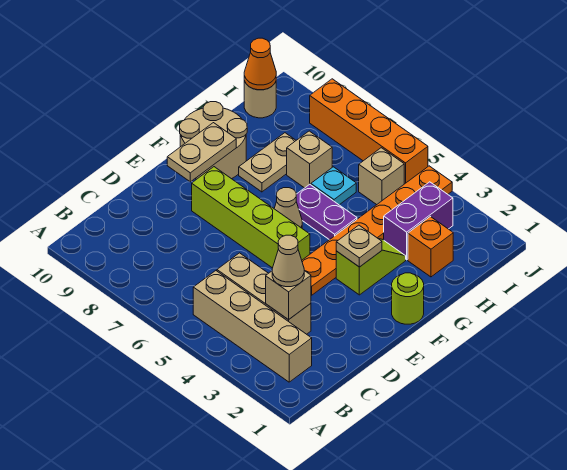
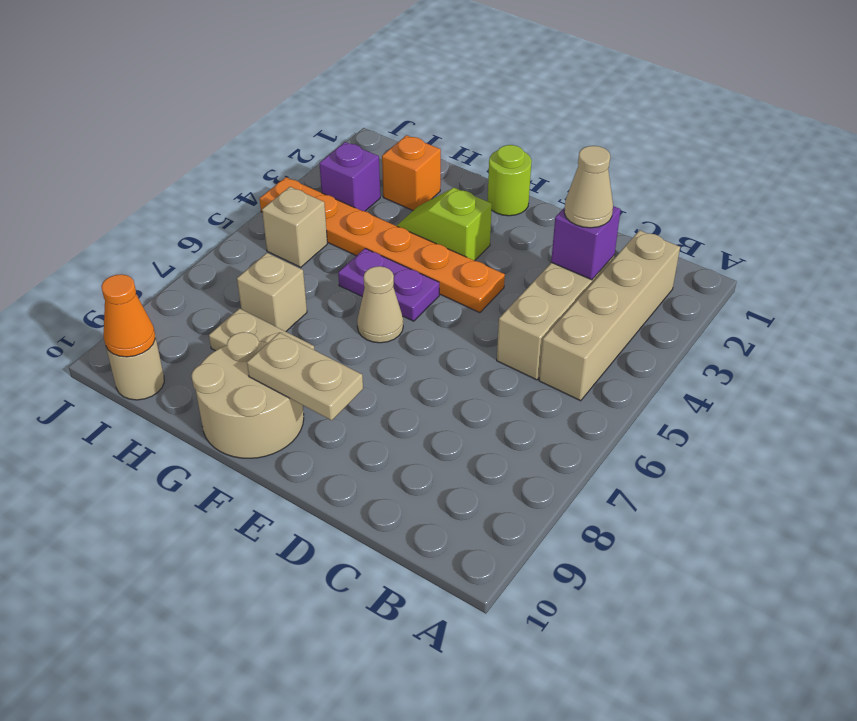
tan 1x1 brick [266,271,311,320] -> purple 1x1 brick [551,206,621,280]
lime 1x4 brick [192,167,310,268] -> none
tan 1x1 plate [336,225,382,267] -> none
purple 1x2 plate [296,184,357,240] -> purple 1x2 plate turned to [338,249,439,321]
purple 1x2 brick [384,182,453,260] -> purple 1x1 brick [319,142,380,211]
cyan 1x1 plate [311,167,356,205] -> none
orange 1x4 brick [310,79,428,184] -> none

